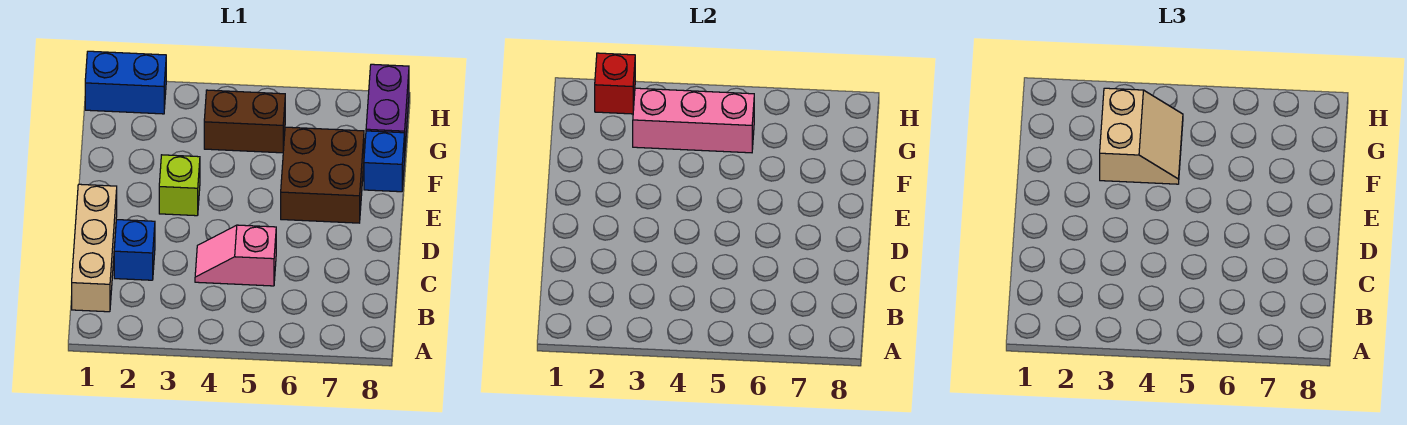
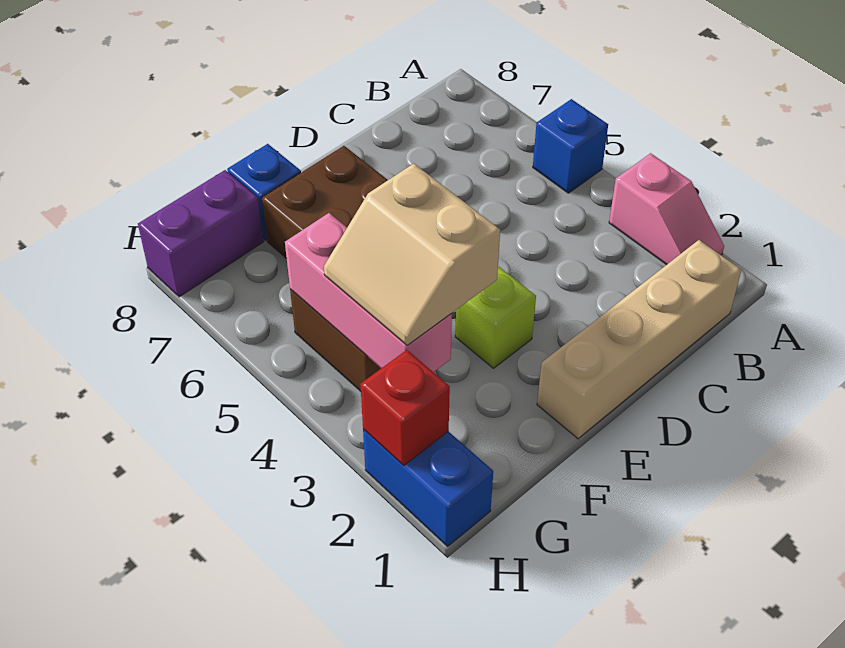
tan 1x3 brick [72,184,117,312] -> tan 1x4 brick [537,240,741,439]
blue 1x1 brick [114,220,155,280] -> blue 1x1 brick moved to [533,99,608,193]
pink 1x2 slope [195,225,276,286] -> pink 1x2 slope moved to [609,153,724,265]
tan 2x2 slope [1100,88,1183,184] -> tan 2x2 slope turned to [324,163,500,345]

